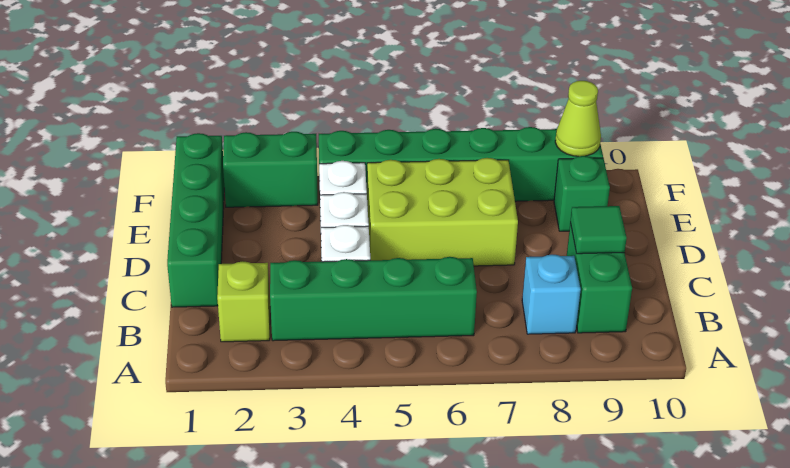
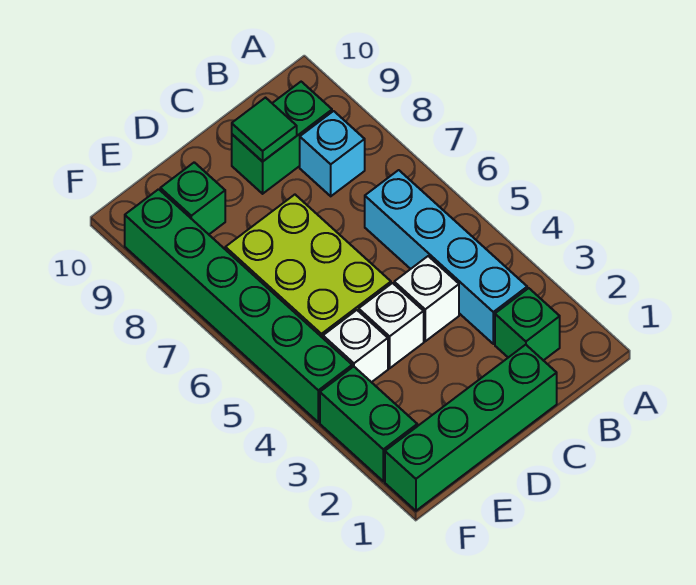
lime 1x1 brick [217,261,270,342] -> green 1x1 brick [495,288,560,360]
green 1x4 brick [270,257,477,341] -> cyan 1x4 brick [365,170,527,344]
lime 1x1 cone [555,81,601,156] -> none

